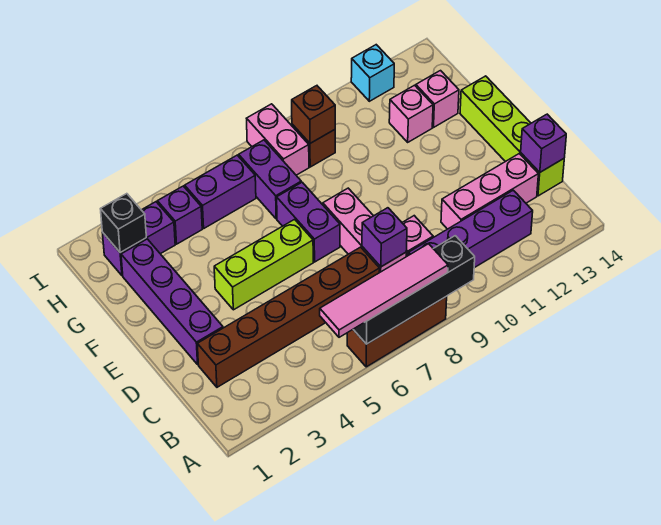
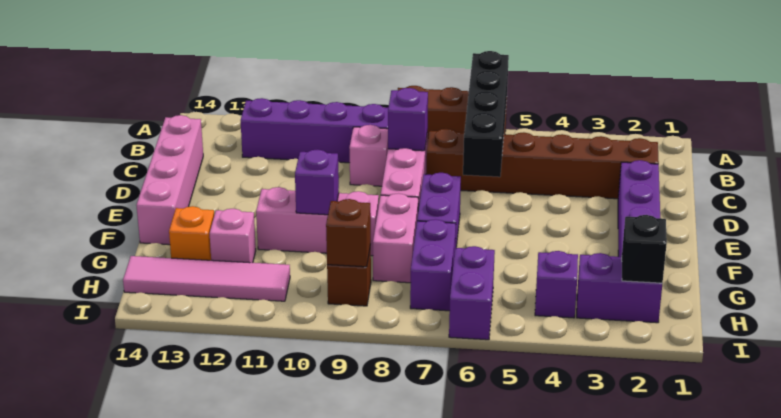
pink 1x4 tile [320,244,448,337] -> pink 1x4 tile moved to [123,256,290,301]
black 1x4 brick [353,236,475,344] -> black 1x4 brick turned to [463,51,509,177]
pink 1x3 brick [441,154,538,229] -> pink 1x3 brick moved to [256,187,379,256]
lime 1x4 brick [460,76,564,196] -> pink 1x4 brick [136,115,203,245]
purple 1x1 brick [521,114,566,172] -> purple 1x1 brick moved to [295,150,339,215]
lime 1x3 brick [214,219,313,310] -> none
pink 1x1 brick [416,71,459,127] -> orange 1x1 brick [169,206,214,260]
purple 1x2 brick [185,155,256,228] -> purple 1x2 brick turned to [449,246,495,340]
pink 1x2 brick [247,104,309,175] -> pink 1x2 brick moved to [373,193,418,283]
cyan 1x1 brick [351,45,394,101] -> none

